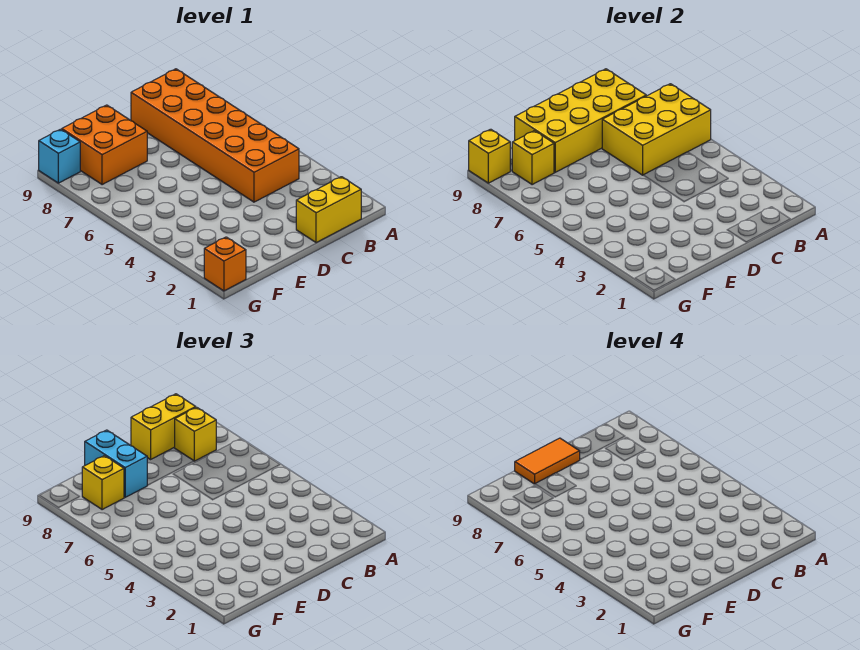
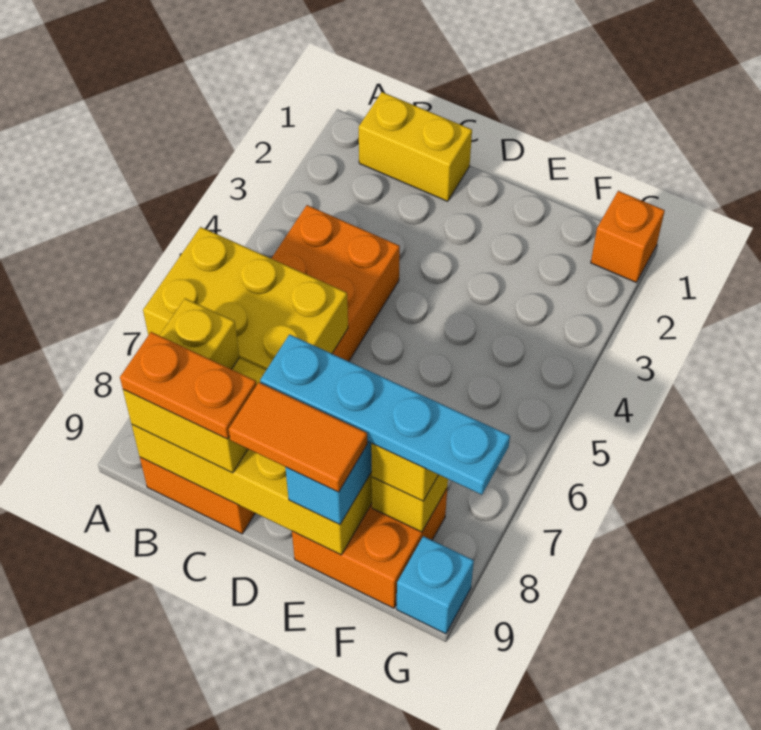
none -> orange 1x2 plate [120,332,256,439]
none -> cyan 1x4 plate [260,334,510,495]
yellow 1x1 brick [469,129,510,183] -> none

